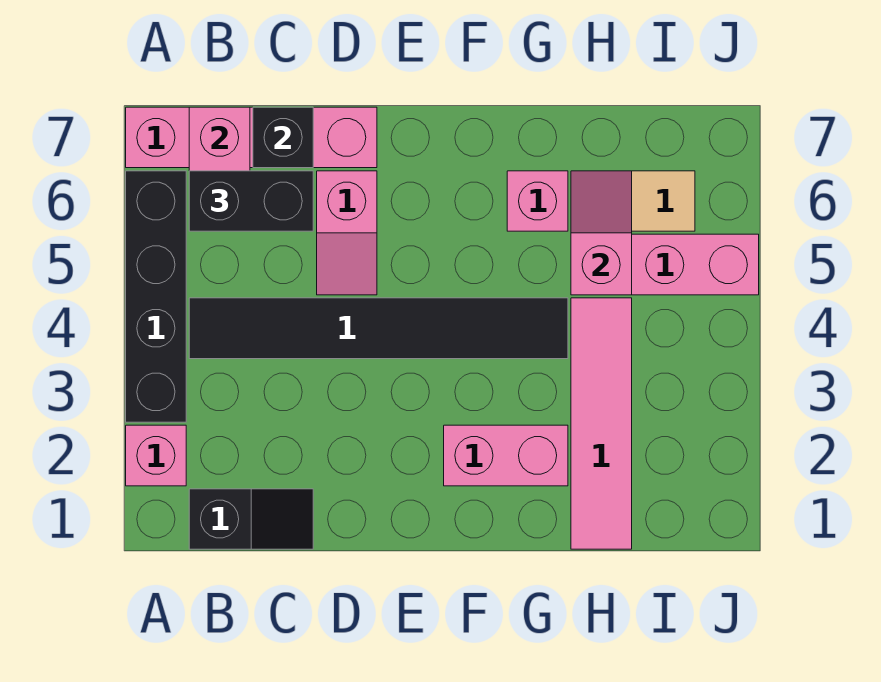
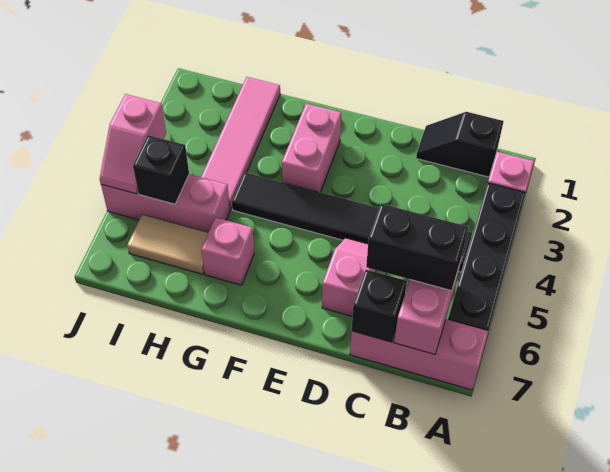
pink 1x4 brick [126,107,377,168] -> pink 1x3 brick [350,319,488,390]
pink 1x2 brick [444,425,568,486] -> pink 1x2 brick turned to [282,104,341,192]
pink 1x2 slope [571,171,632,295] -> pink 1x2 slope moved to [99,94,166,194]
none -> black 1x1 brick [133,135,189,204]

